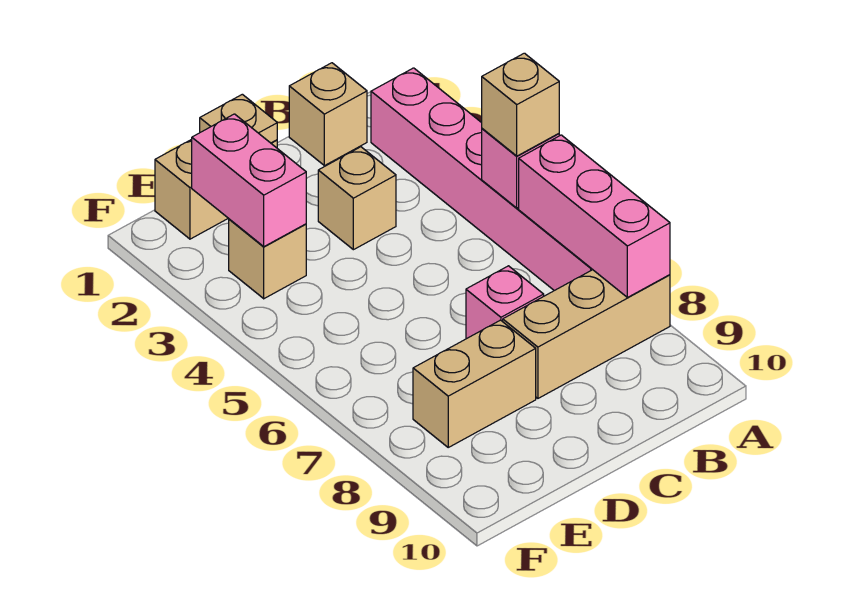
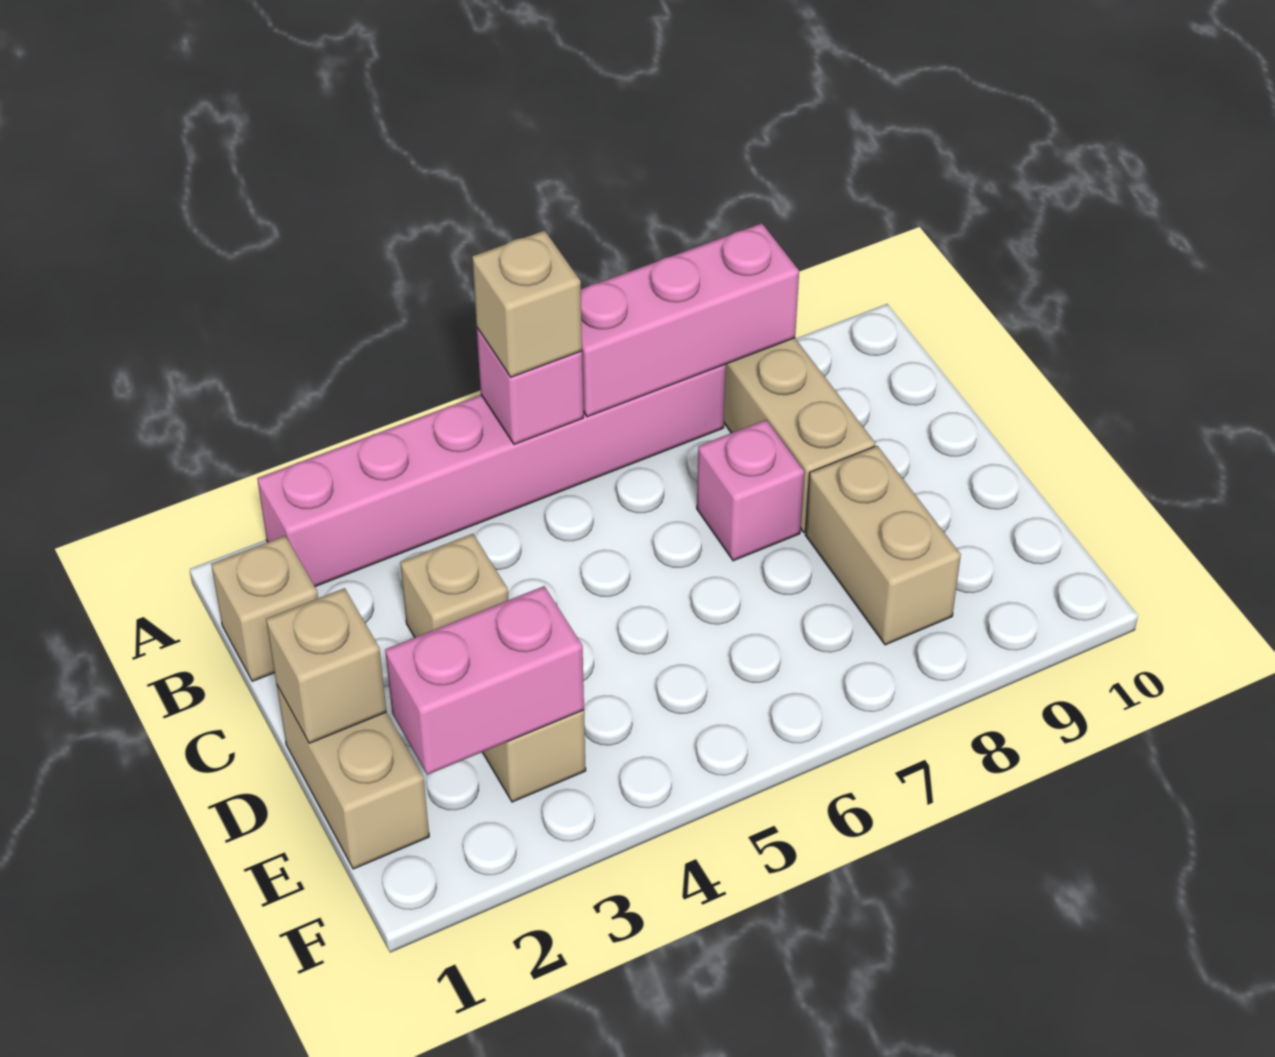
tan 1x1 plate [200,94,277,143] -> tan 1x1 brick [266,588,387,743]

